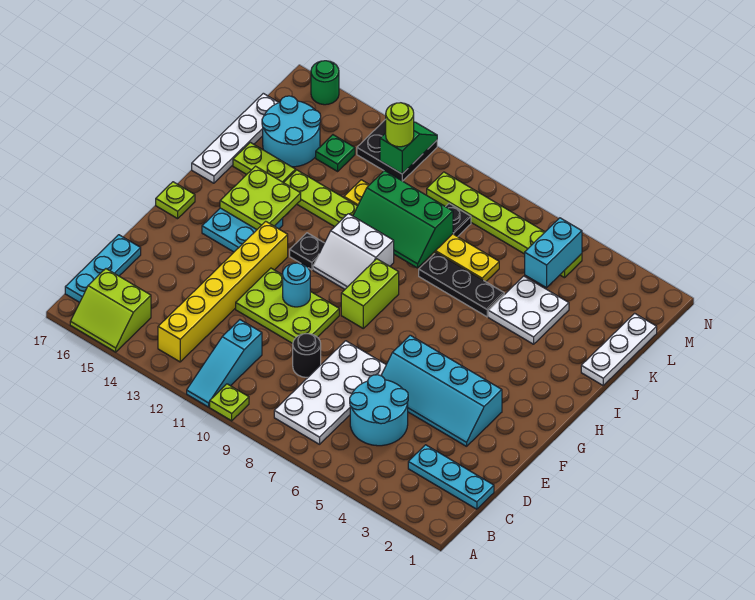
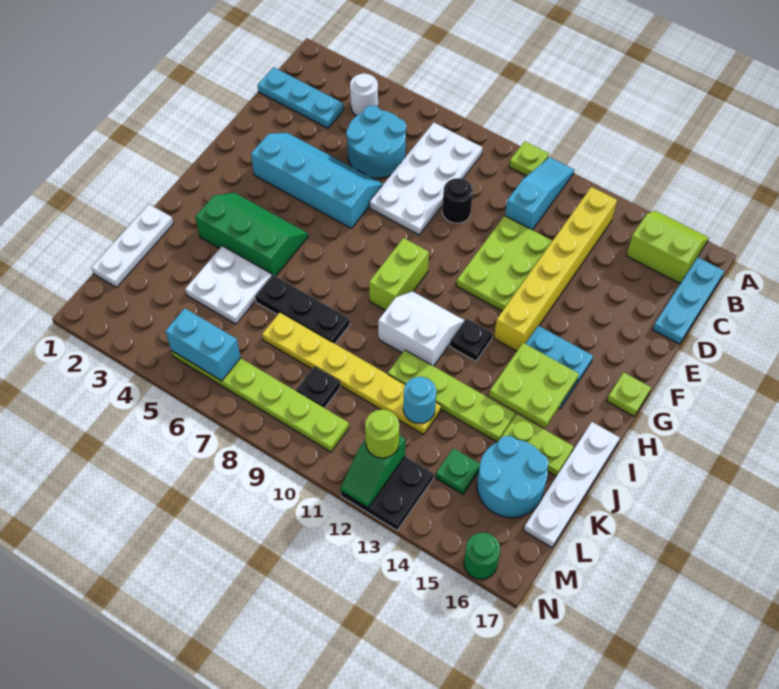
none -> white 1x1 round brick [350,73,378,116]
lime 2x3 plate [236,268,339,344] -> lime 2x3 plate turned to [456,216,552,311]
cyan 1x1 round brick [283,263,310,307] -> cyan 1x1 round brick moved to [403,377,436,423]
green 2x3 slope [353,171,453,268] -> green 2x3 slope moved to [195,193,308,276]
cyan 1x2 brick [525,218,582,288] -> cyan 1x2 brick turned to [165,308,241,381]

